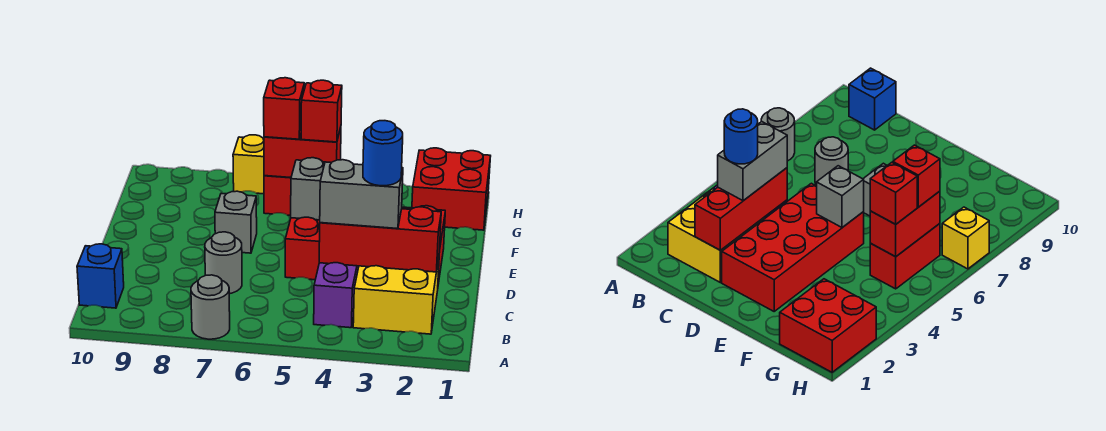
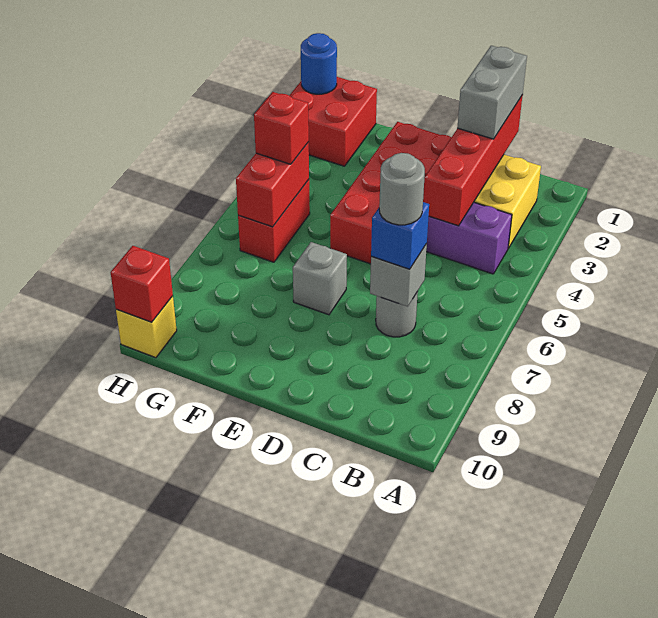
grey 1x1 round brick [191,275,230,339] -> grey 1x1 round brick moved to [379,153,425,225]
blue 1x1 brick [77,244,124,308] -> blue 1x1 brick moved to [371,202,429,269]
red 1x3 brick [319,207,441,272] -> red 1x4 brick [423,95,523,226]
grey 1x2 brick [320,160,403,229] -> grey 1x2 brick moved to [457,46,527,139]
blue 1x1 round brick [363,121,403,186] -> blue 1x1 round brick moved to [301,33,337,94]
grey 1x1 brick [291,158,325,220] -> grey 1x1 brick moved to [370,244,427,307]
red 1x1 brick [264,78,304,139] -> red 1x1 brick moved to [110,246,173,322]
yellow 1x1 brick [233,135,264,194] -> yellow 1x1 brick moved to [116,296,177,358]

